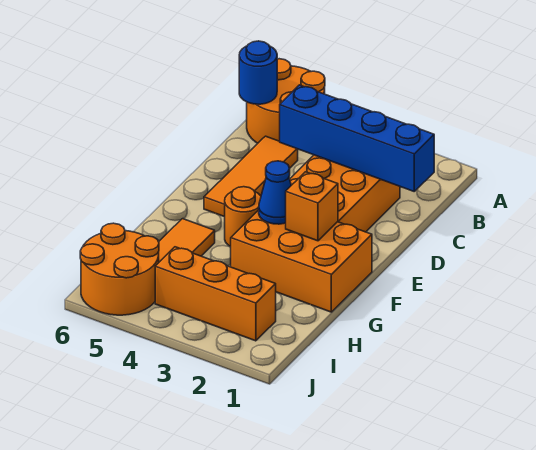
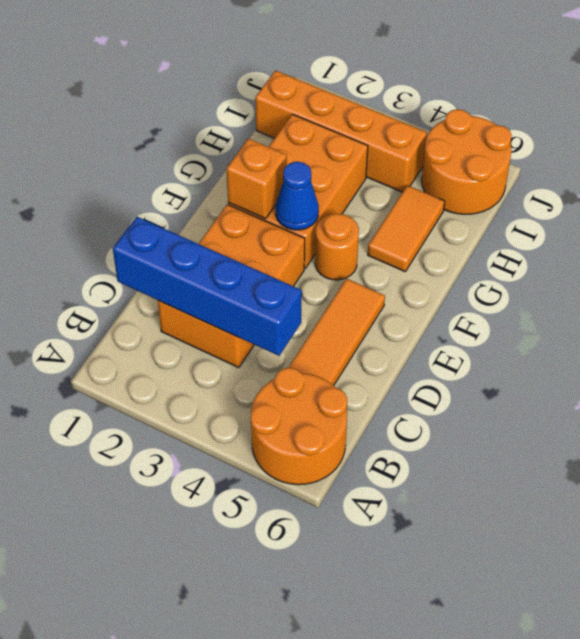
blue 1x1 round brick [239,41,277,104] -> none
orange 2x3 brick [231,210,372,312] -> orange 2x3 brick turned to [228,114,368,268]
orange 1x3 brick [155,247,276,341] -> orange 1x4 brick [255,70,427,192]

